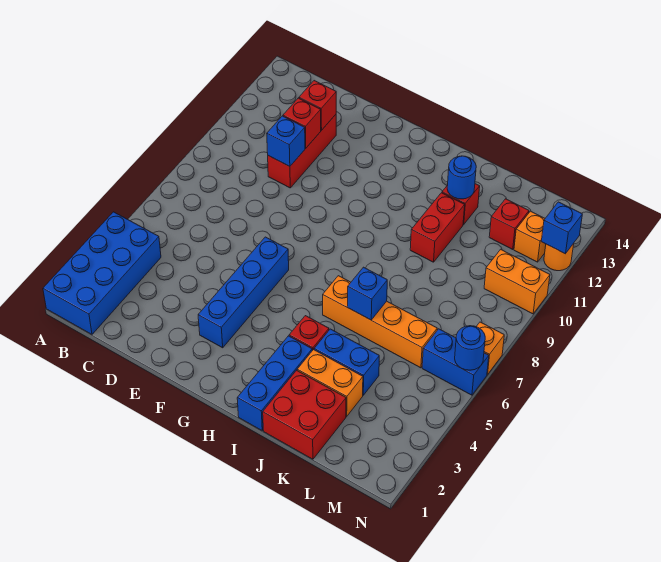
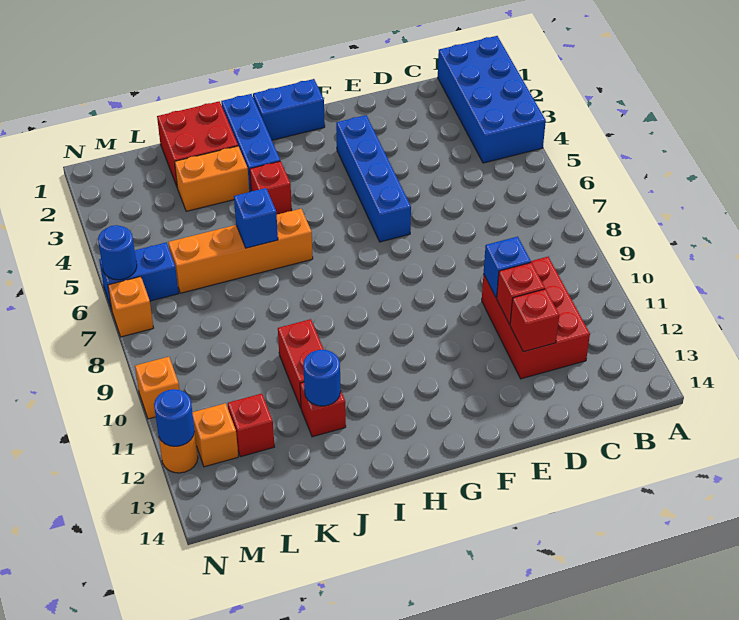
red 1x3 brick [268,115,336,188] -> red 2x3 brick [482,257,590,379]
blue 1x2 brick [314,329,379,395] -> blue 1x2 brick moved to [253,79,325,140]
orange 1x2 brick [484,249,550,314] -> orange 1x1 brick [135,357,179,419]
blue 1x1 brick [541,202,582,254] -> blue 1x1 round brick [154,389,195,446]

